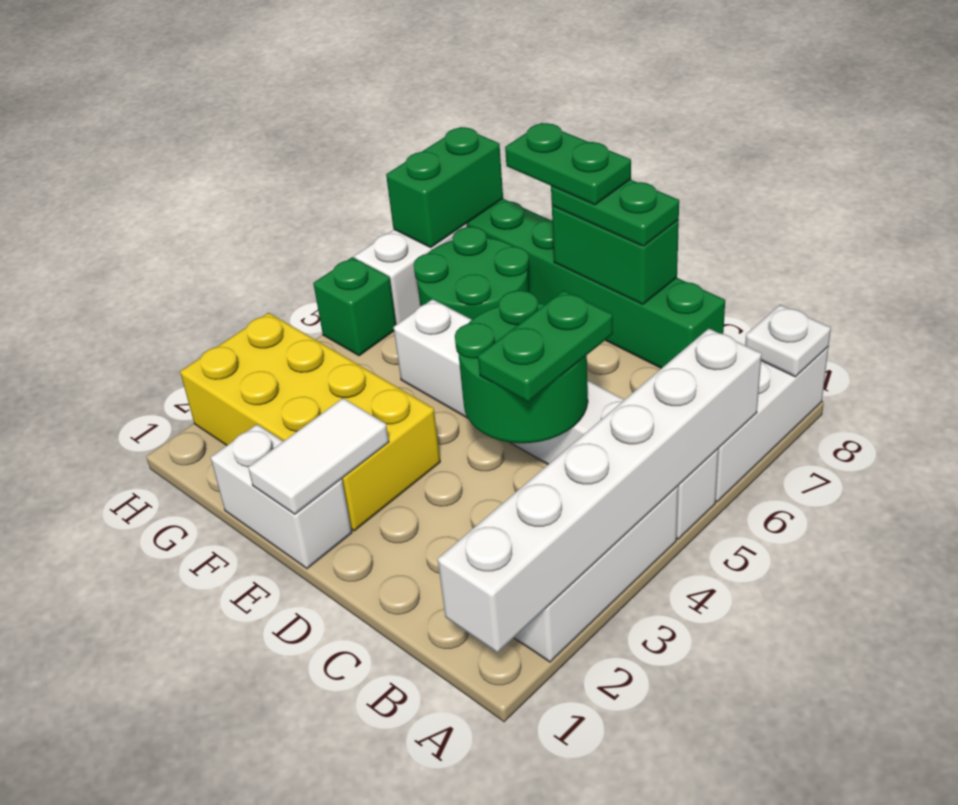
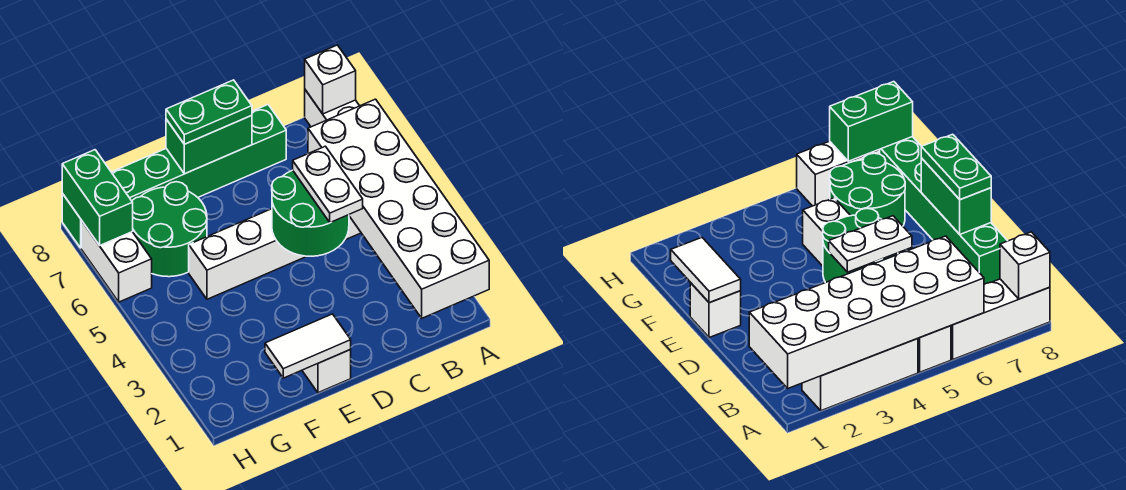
white 1x6 brick [438,329,762,653] -> white 2x6 brick [308,99,489,318]
white 1x1 plate [745,305,831,377] -> white 1x1 brick [305,45,356,114]
green 1x2 plate [478,291,613,402] -> white 1x2 plate [293,146,363,223]
white 1x2 brick [211,424,352,569] -> white 1x1 brick [302,350,351,393]
white 1x2 tile [248,398,389,514] -> white 1x2 tile turned to [265,314,351,378]
yellow 2x4 brick [180,313,440,531] -> none
green 1x2 plate [505,123,631,205] -> none
green 1x1 brick [313,257,396,356] -> none

